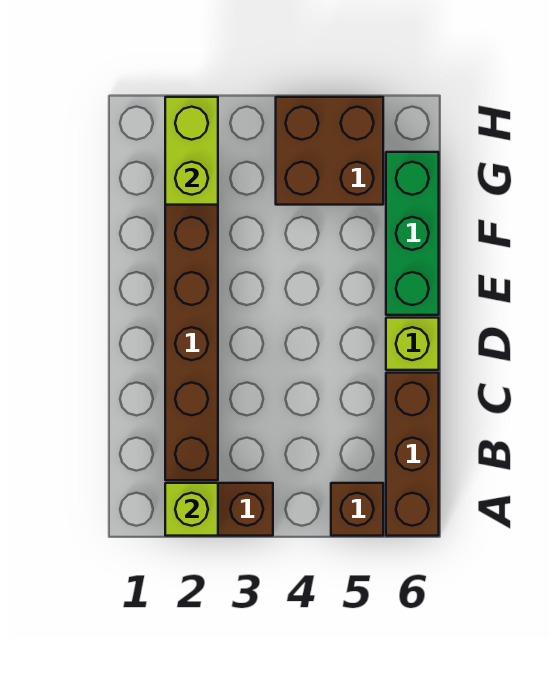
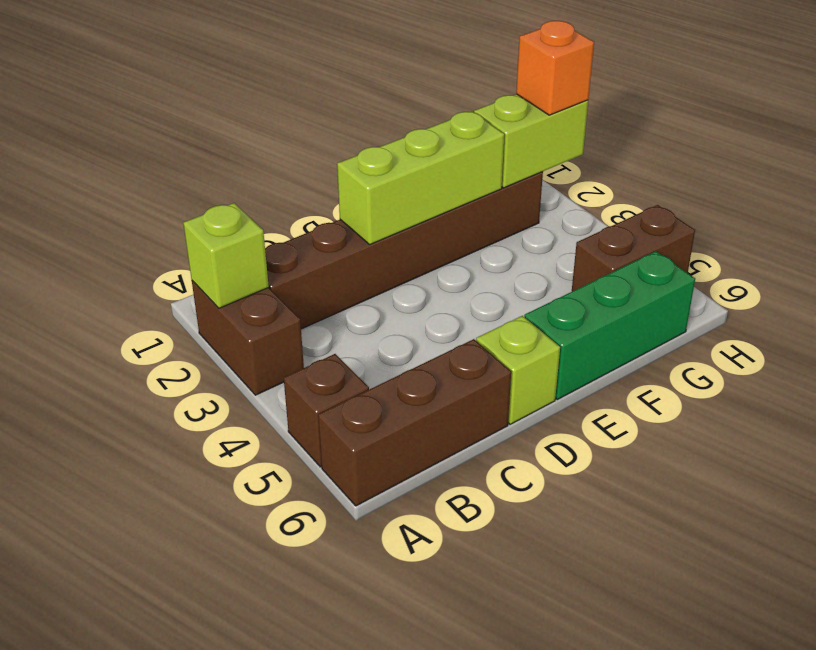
none -> lime 1x3 brick [337,112,504,244]
brown 2x2 brick [276,97,383,205] -> brown 1x2 brick [572,205,695,291]
none -> orange 1x1 brick [516,21,594,115]

